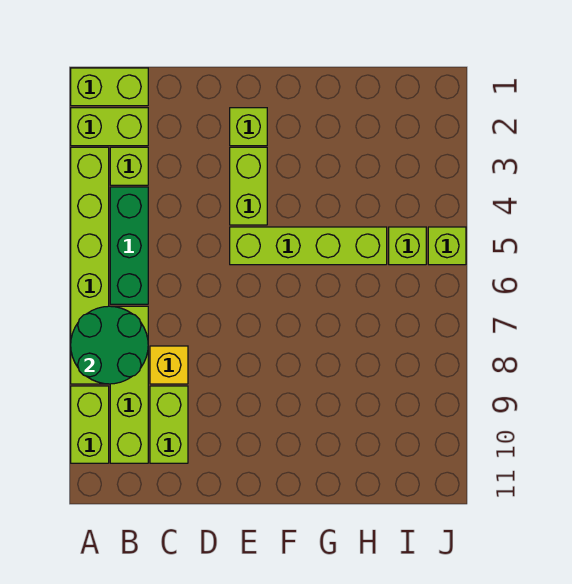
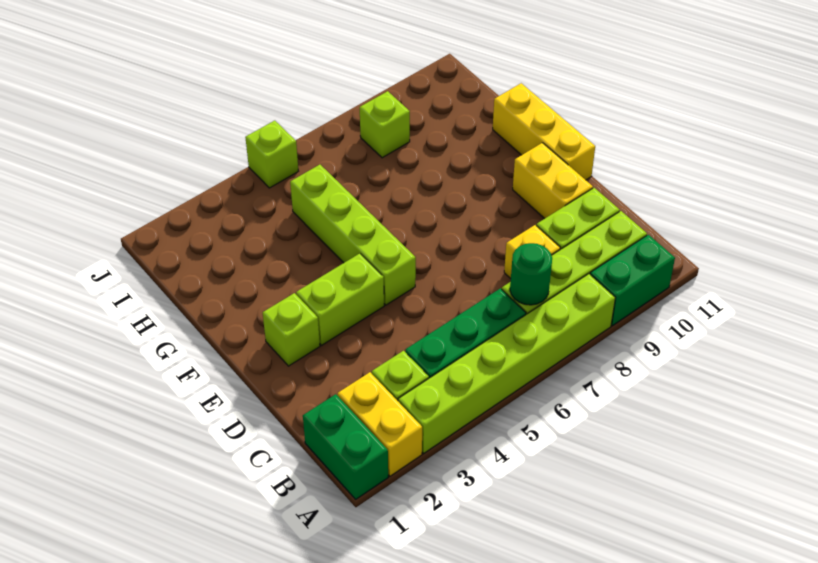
lime 1x2 brick [71,68,148,106] -> green 1x2 brick [303,394,388,499]
lime 1x2 brick [71,108,148,146] -> yellow 1x2 brick [338,372,422,476]
green 2x2 round brick [71,306,148,384] -> green 1x1 round brick [510,243,552,305]
lime 1x2 brick [71,386,109,463] -> green 1x2 brick [590,235,675,326]
none -> yellow 1x2 brick [513,143,593,219]
none -> yellow 1x3 brick [493,83,595,180]
lime 1x1 brick [389,227,426,265] -> lime 1x1 brick moved to [360,91,410,158]

